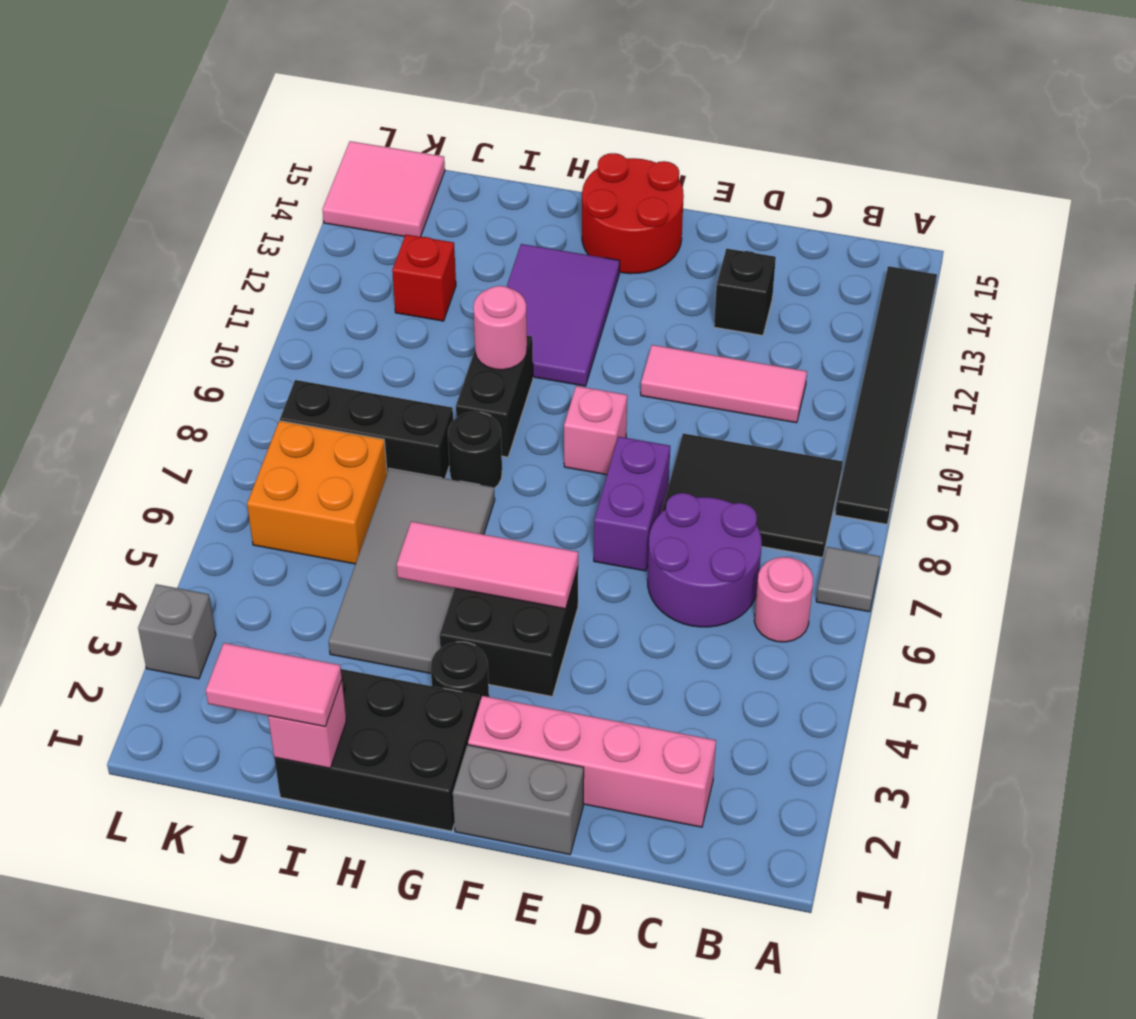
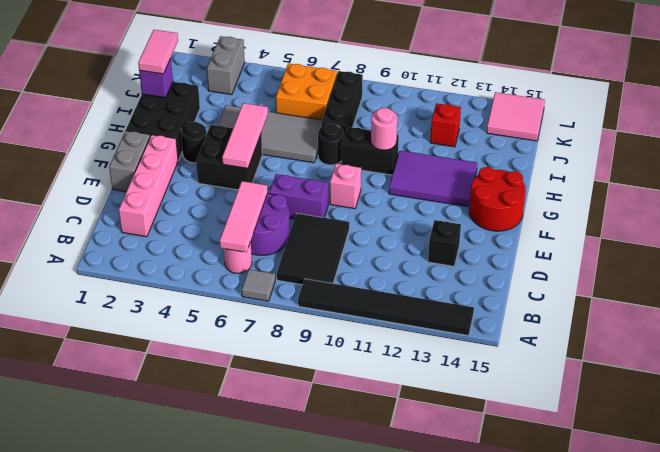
pink 1x3 tile [641,345,807,423] -> pink 1x3 tile moved to [220,181,268,252]
pink 1x1 brick [268,680,346,768] -> purple 1x1 brick [139,59,173,98]
grey 1x1 brick [138,584,216,679] -> grey 1x2 brick [207,36,245,95]

